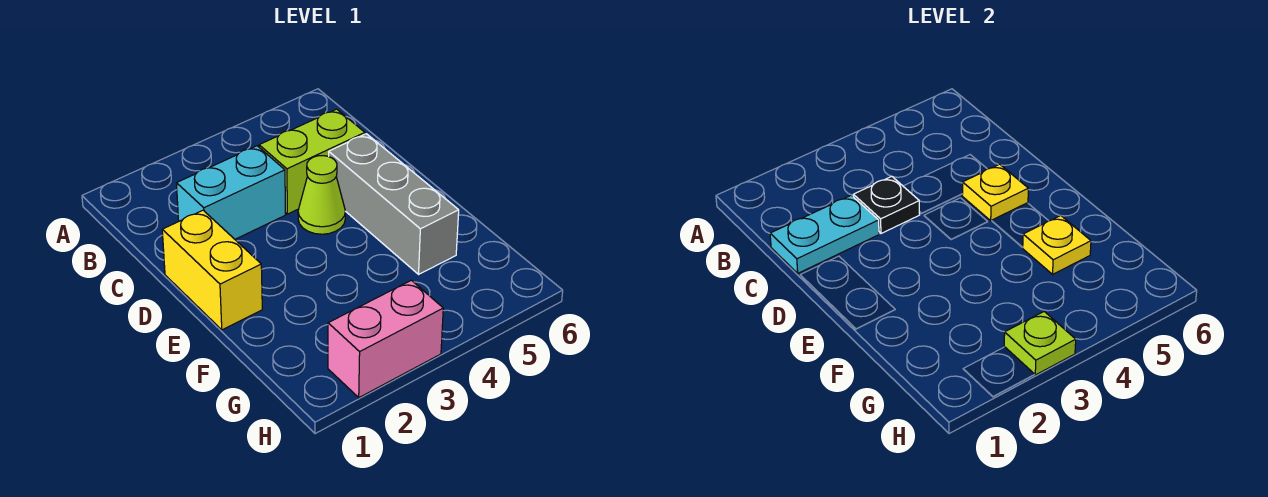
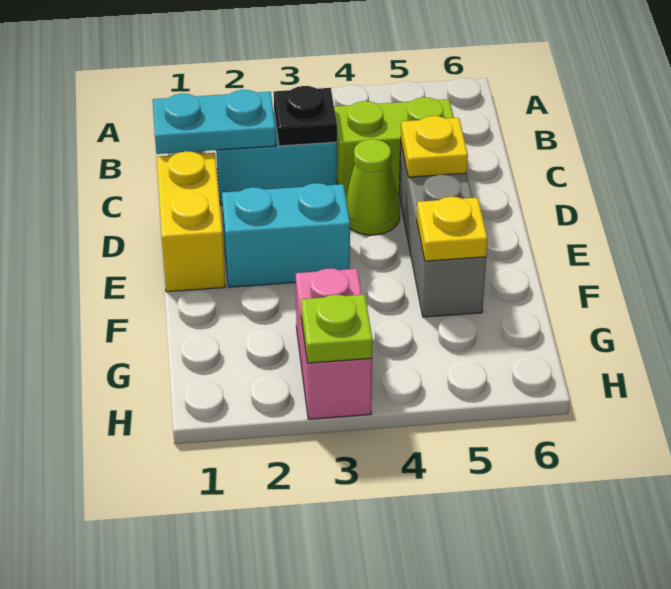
none -> cyan 1x2 brick [222,183,350,287]
pink 1x2 brick [328,280,443,398] -> pink 1x2 brick turned to [296,269,372,419]

